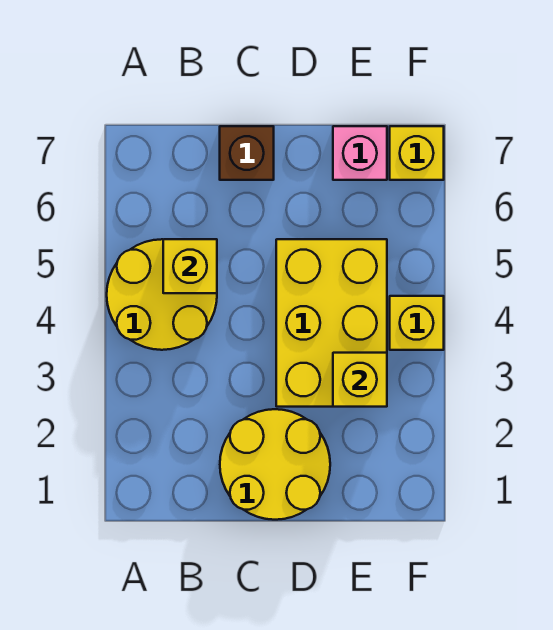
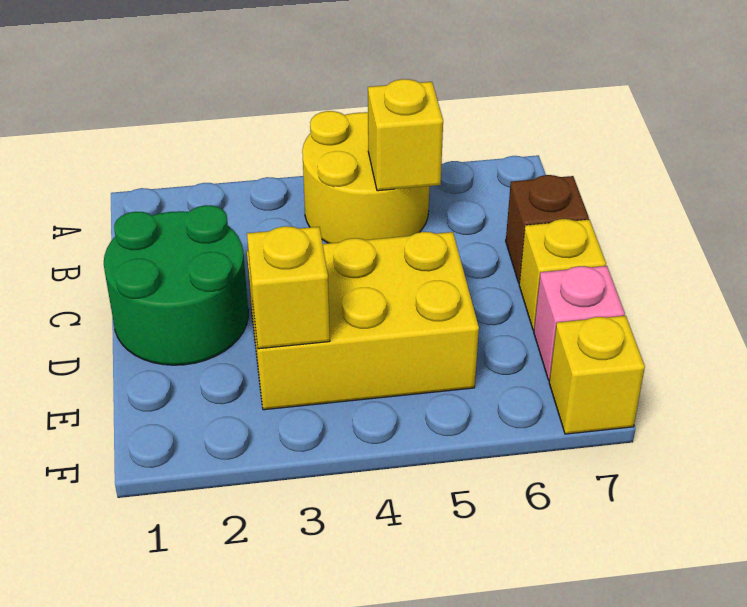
yellow 2x2 round brick [220,409,330,520] -> green 2x2 round brick [104,205,248,365]
yellow 1x1 brick [390,296,444,350] -> yellow 1x1 brick moved to [519,219,606,330]

